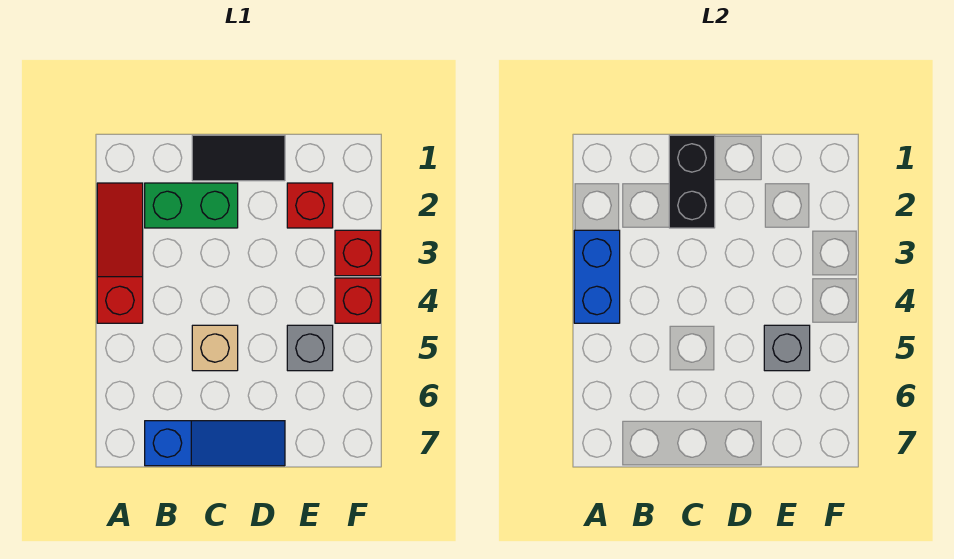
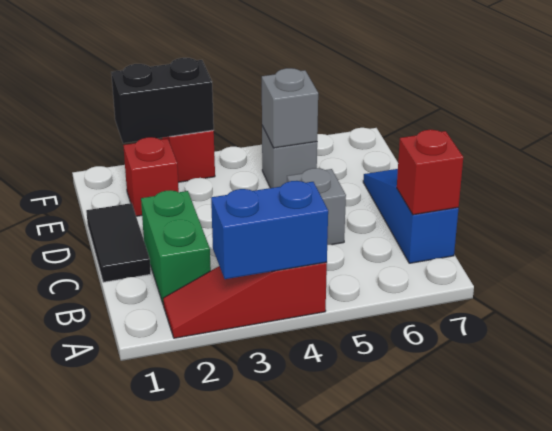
black 1x2 brick [669,135,715,228] -> black 1x2 brick moved to [111,58,214,143]
tan 1x1 brick [192,325,238,371] -> grey 1x1 brick [287,168,346,245]
red 1x1 brick [335,278,380,323] -> red 1x1 brick moved to [397,130,463,215]

